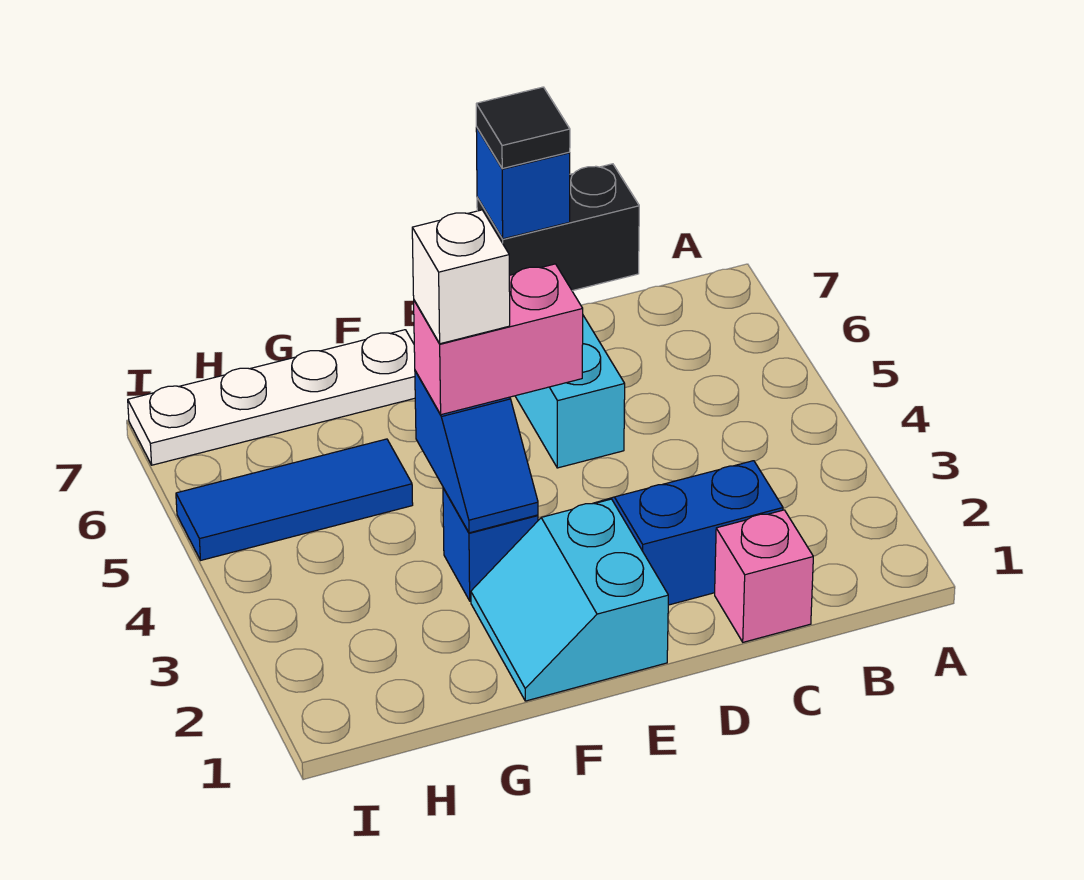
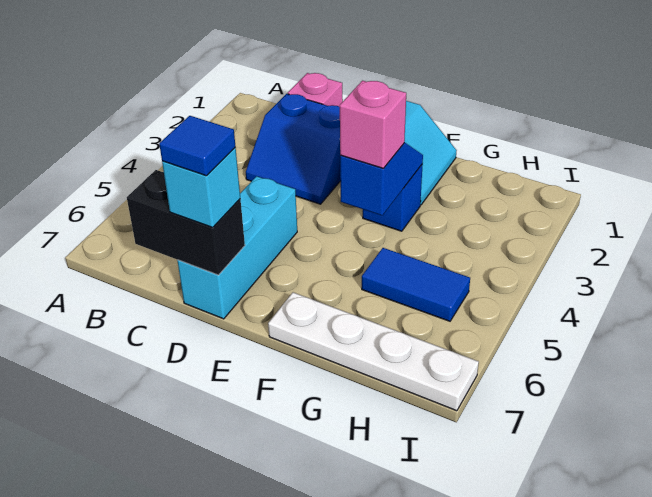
blue 1x1 brick [476,127,570,239] -> cyan 1x1 brick [162,147,240,227]
black 1x1 tile [476,87,570,169] -> blue 1x1 tile [159,116,236,176]
pink 1x2 brick [414,264,583,415] -> pink 1x1 brick [340,81,406,169]
white 1x1 brick [412,210,510,344] -> none
blue 1x3 tile [176,439,413,560] -> blue 1x2 tile [362,248,470,321]

